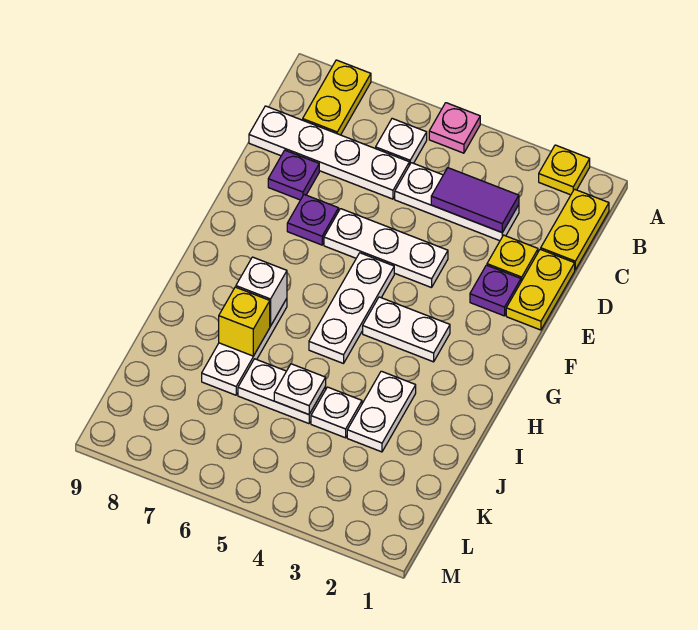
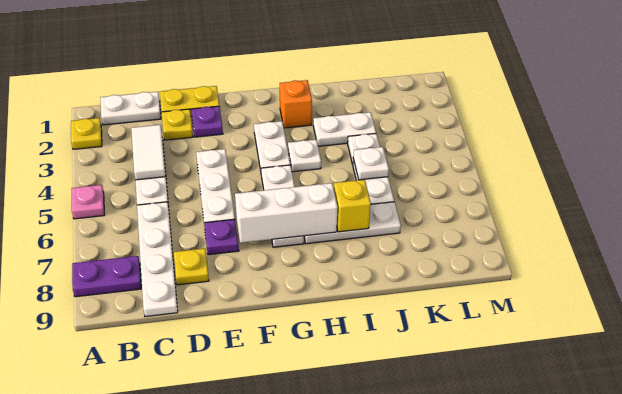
yellow 1x2 plate [303,60,371,135] -> purple 1x2 plate [72,256,141,297]
yellow 1x2 plate [541,189,609,270] -> white 1x2 plate [101,92,161,125]
white 1x1 plate [376,119,427,165] -> white 1x1 plate moved to [288,140,321,172]
purple 1x2 tile [431,168,519,233] -> white 1x2 tile [131,125,166,180]
purple 1x1 plate [268,150,319,200] -> yellow 1x1 plate [174,248,209,285]
white 1x3 plate [309,253,394,364] -> white 1x3 plate turned to [261,165,304,247]
none -> orange 1x1 brick [280,80,312,128]
white 1x1 brick [236,257,287,326] -> white 1x3 brick [235,183,338,243]

